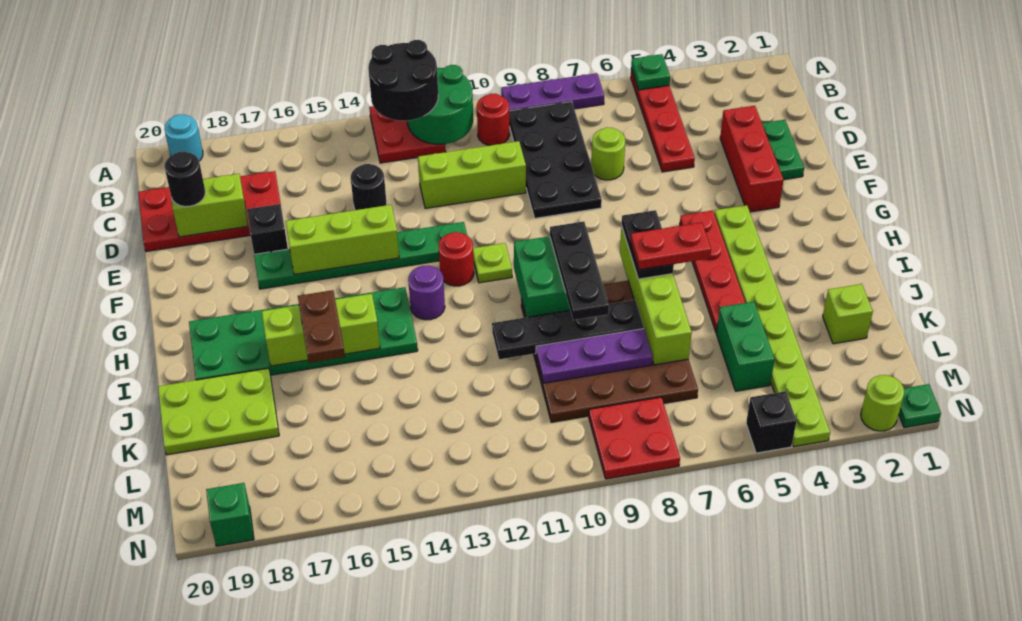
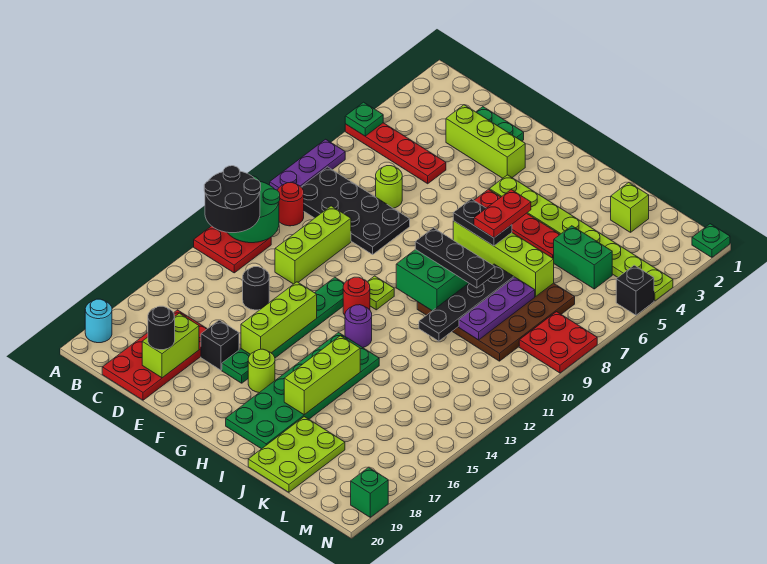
red 1x3 brick [720,106,784,212] -> lime 1x3 brick [446,105,525,178]
brown 1x2 plate [298,290,345,363] -> none
lime 1x1 round brick [861,375,904,431] -> lime 1x1 round brick moved to [248,349,275,393]

